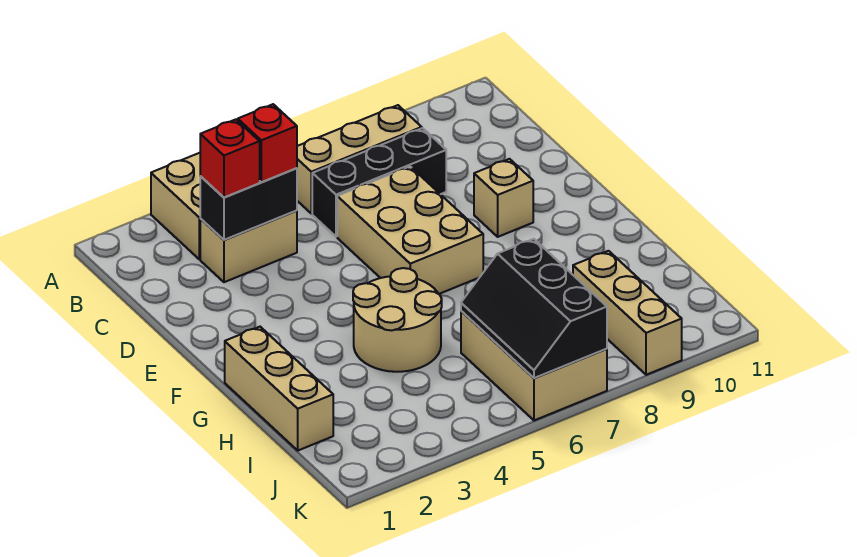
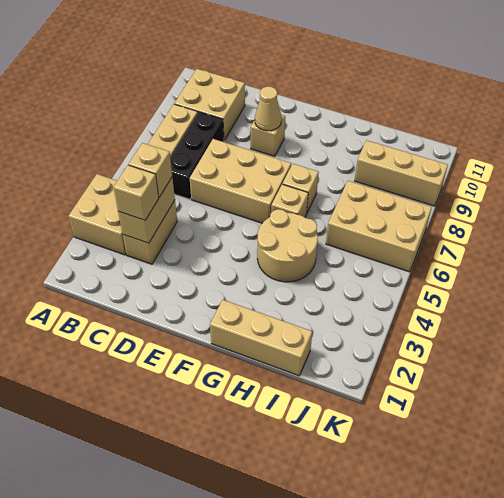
none -> tan 2x2 brick [174,69,245,140]
black 1x2 brick [200,168,297,240] -> tan 1x2 brick [118,177,175,243]
red 1x1 brick [200,119,260,197] -> tan 1x1 brick [113,165,159,220]
red 1x1 brick [238,104,297,182] -> tan 1x1 brick [129,143,172,197]
none -> tan 1x1 cone [255,86,282,131]
none -> tan 1x1 brick [271,184,308,217]
none -> tan 1x1 brick [282,164,319,212]
black 2x3 slope [461,239,607,378] -> none

